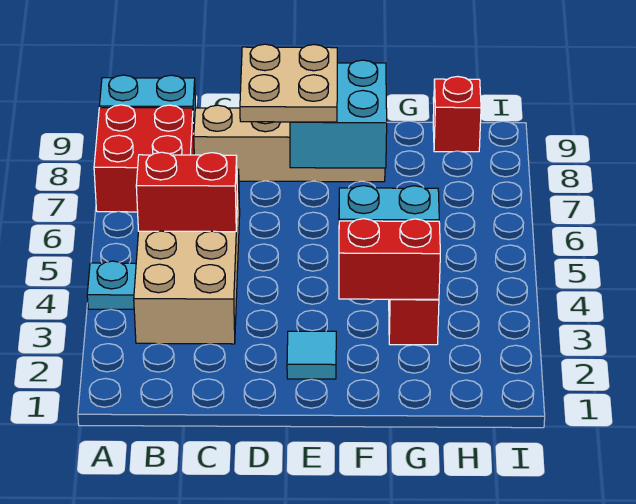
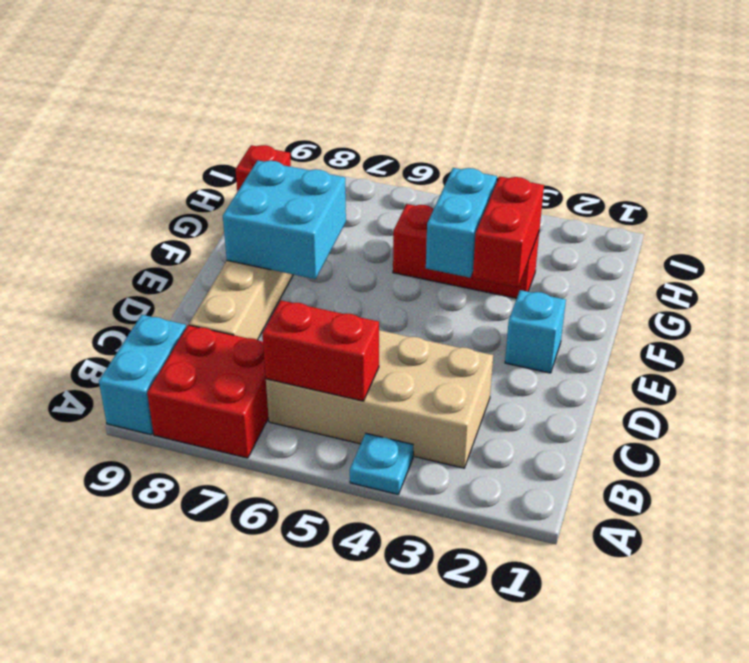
red 1x2 brick [136,152,238,232] -> red 1x2 brick turned to [262,300,379,401]
tan 2x2 plate [240,44,337,122] -> none
cyan 1x1 tile [287,331,336,379] -> cyan 1x1 brick [505,290,566,373]

